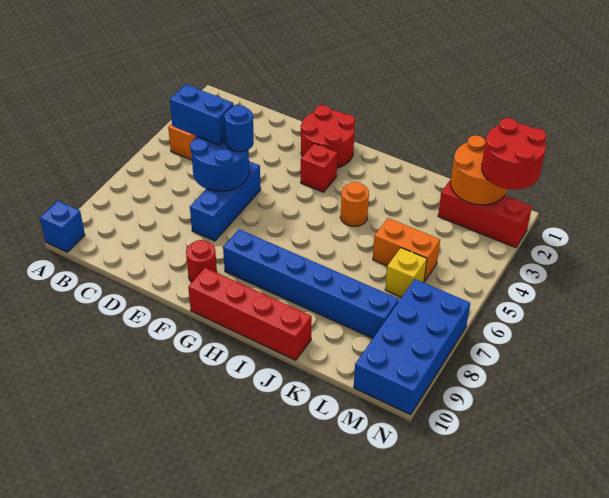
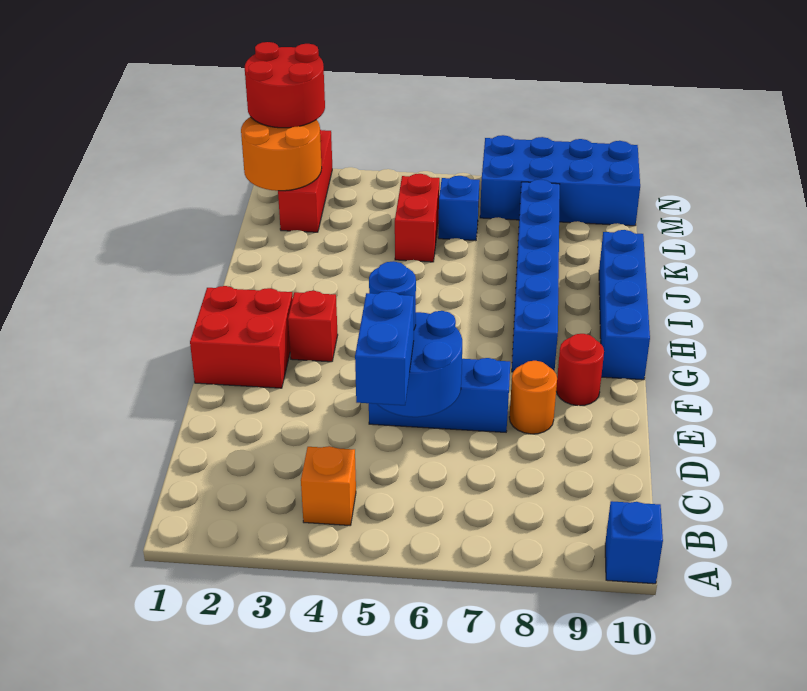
red 2x2 round brick [301,105,355,168] -> red 2x2 brick [190,286,293,388]
red 1x4 brick [188,268,312,360] -> blue 1x4 brick [599,230,650,380]
orange 1x1 round brick [340,182,369,226] -> orange 1x1 round brick moved to [509,361,557,434]
orange 1x2 brick [373,218,440,282] -> red 1x2 brick [395,174,440,262]
yellow 1x1 brick [385,248,427,297] -> blue 1x1 brick [438,176,480,241]

